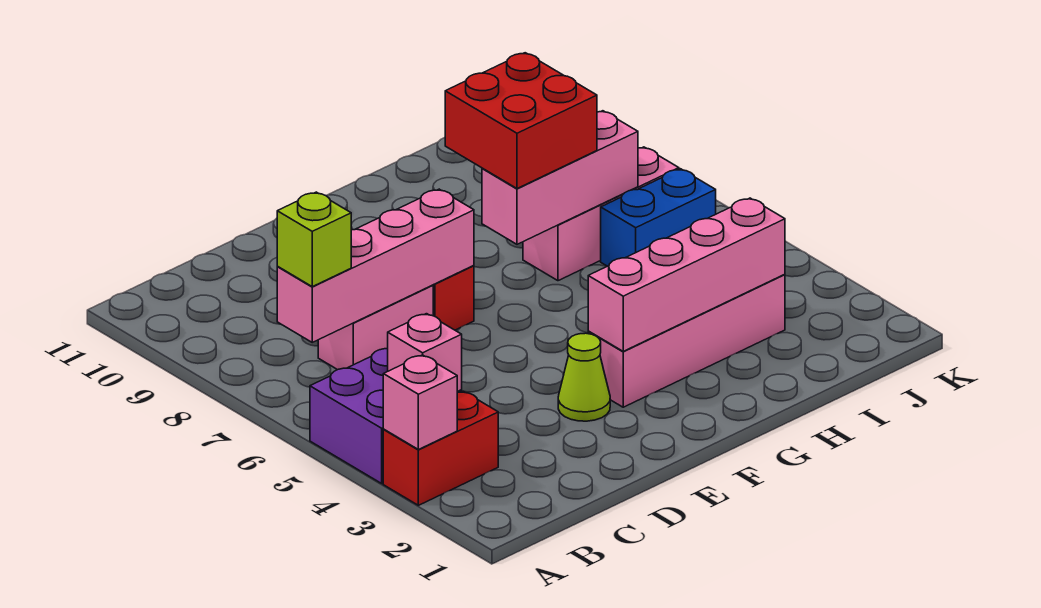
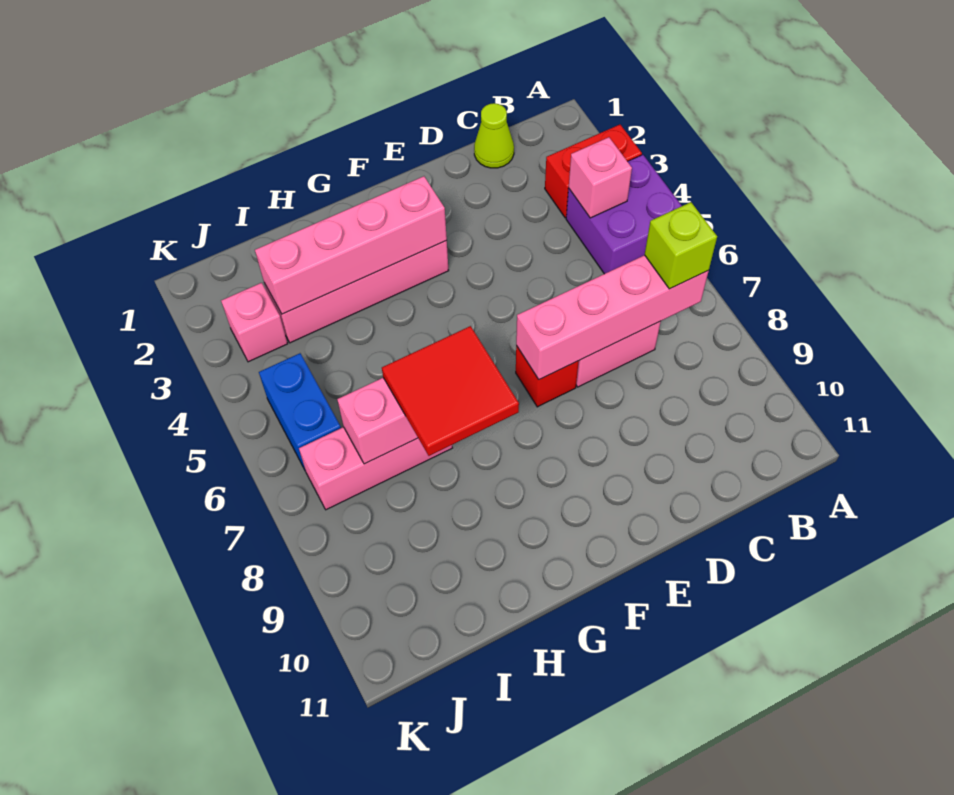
pink 1x1 brick [383,355,457,450] -> pink 1x1 brick moved to [221,283,288,362]
lime 1x1 cone [558,333,610,421] -> lime 1x1 cone moved to [474,103,514,168]
red 2x2 brick [445,53,597,189] -> red 2x2 tile [382,326,519,456]
blue 1x2 brick [601,169,716,266] -> blue 1x2 brick turned to [259,353,341,471]

